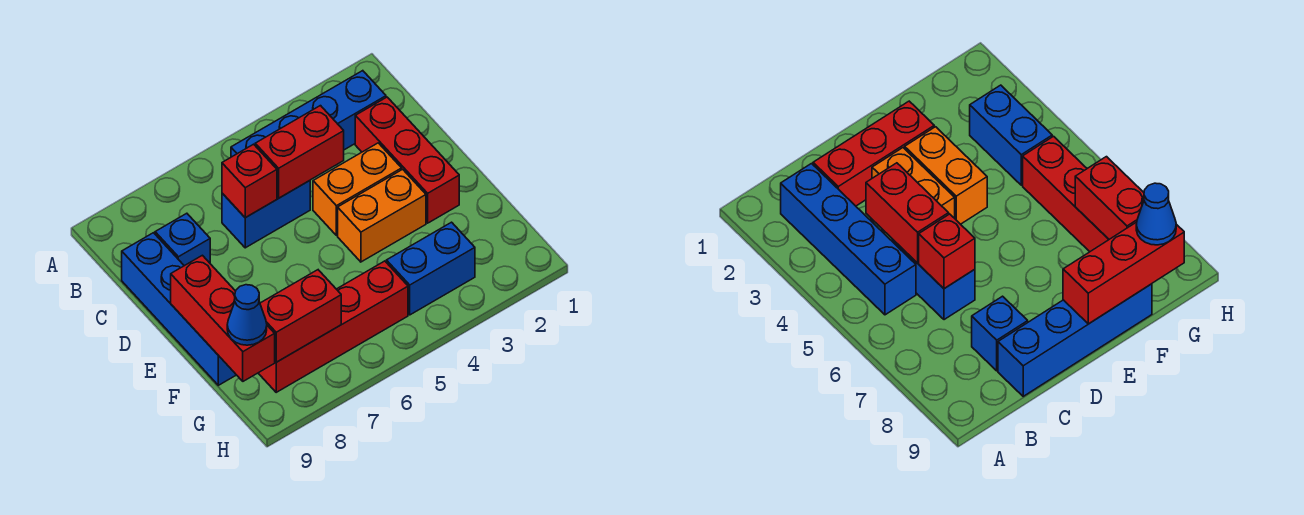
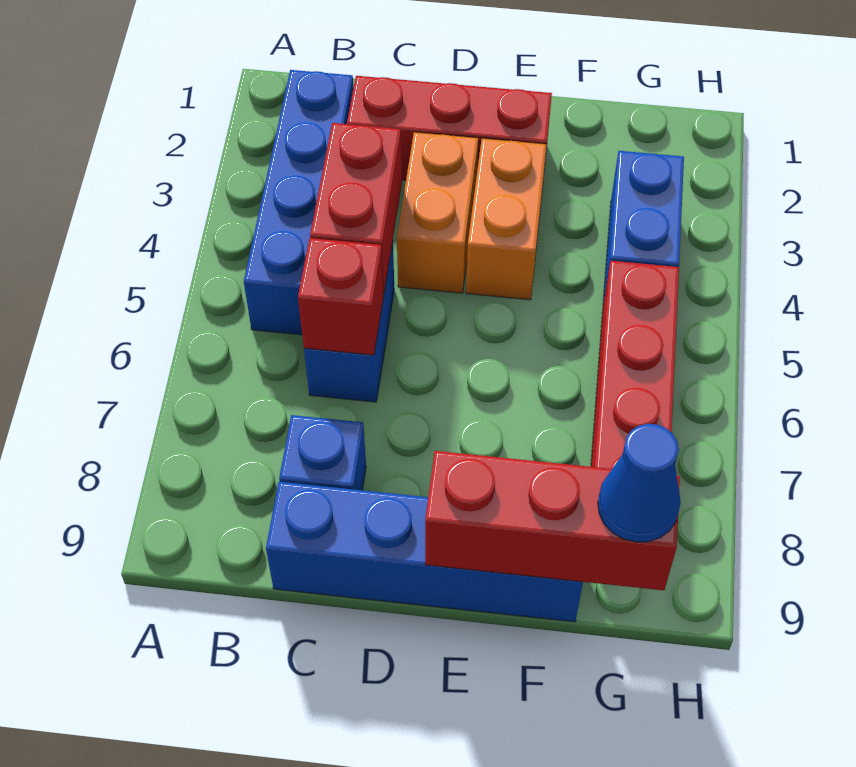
red 1x2 brick [260,270,341,362] -> none

